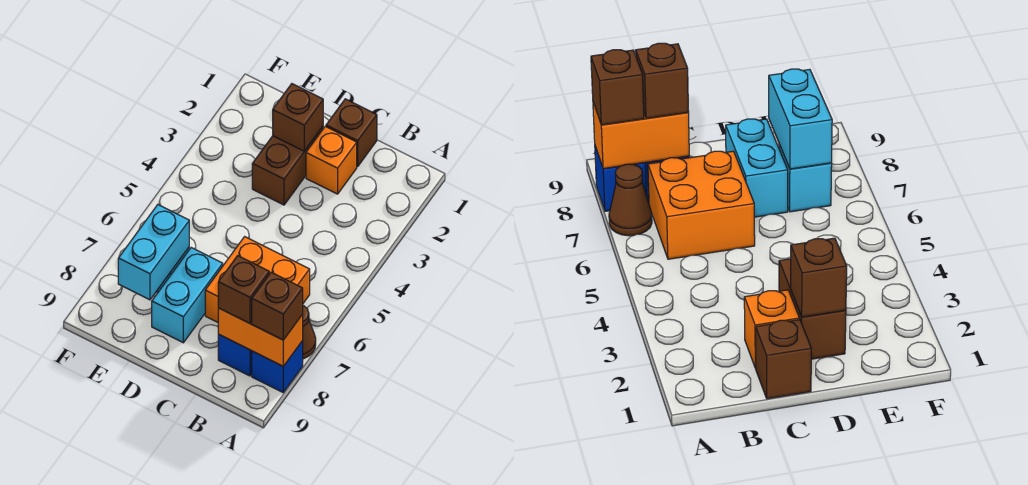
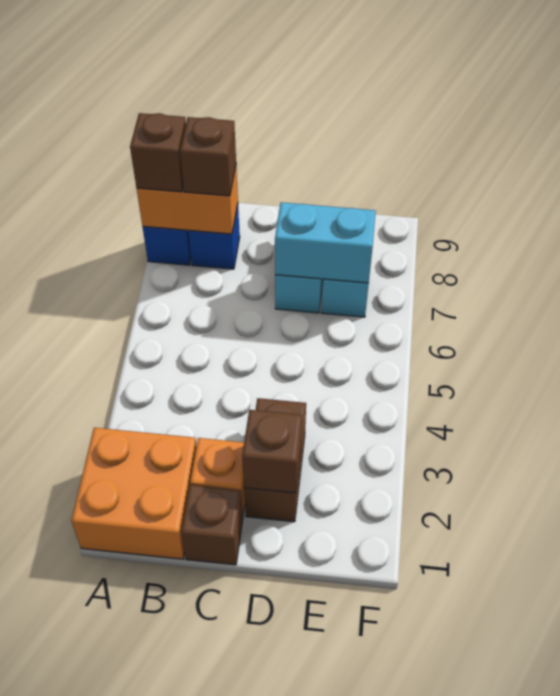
brown 1x1 cone [302,306,316,359] -> none
orange 2x2 brick [205,237,310,322] -> orange 2x2 brick moved to [71,428,197,559]
cyan 1x2 brick [118,205,189,300] -> cyan 1x2 brick turned to [275,202,376,283]

